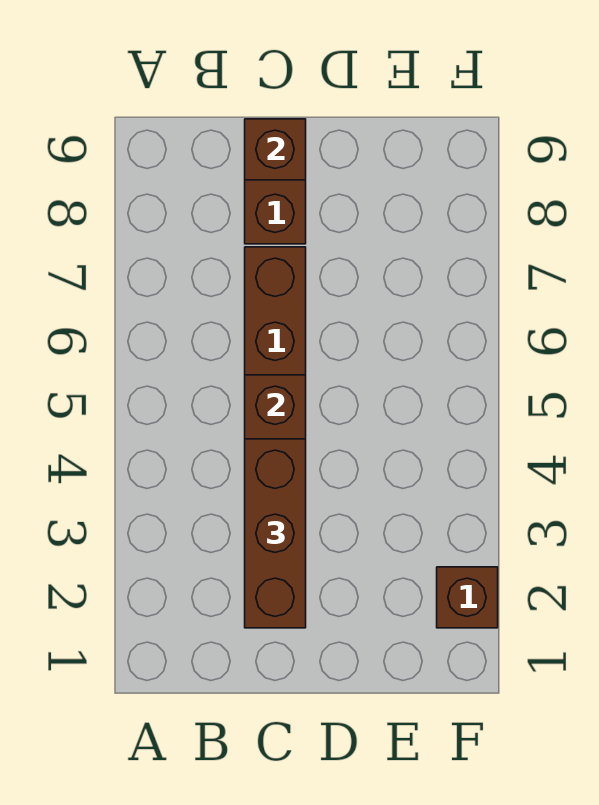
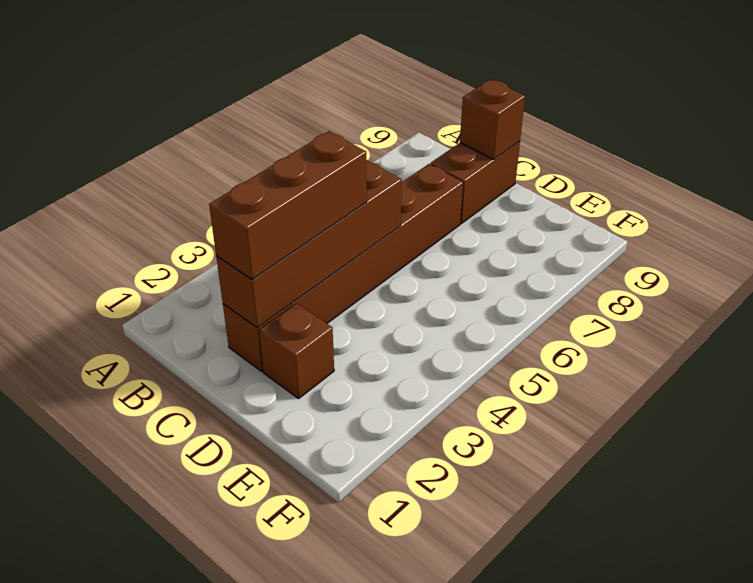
brown 1x1 brick [437,567,498,628] -> brown 1x1 brick moved to [259,303,334,399]

